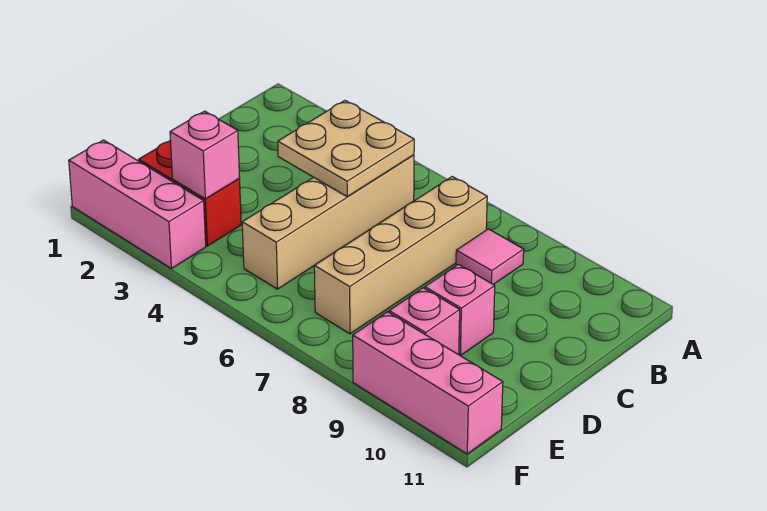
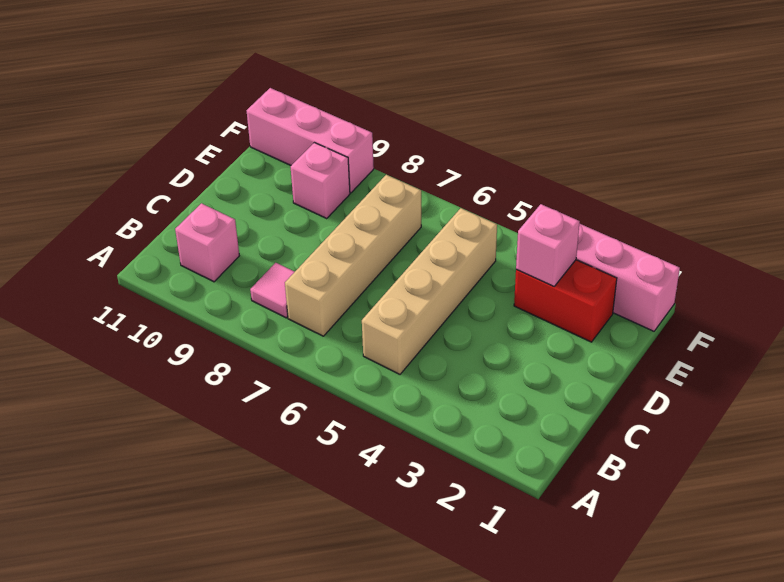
tan 2x2 plate [278,101,414,197] -> none
pink 1x1 brick [425,264,495,356] -> pink 1x1 brick moved to [175,203,239,282]

